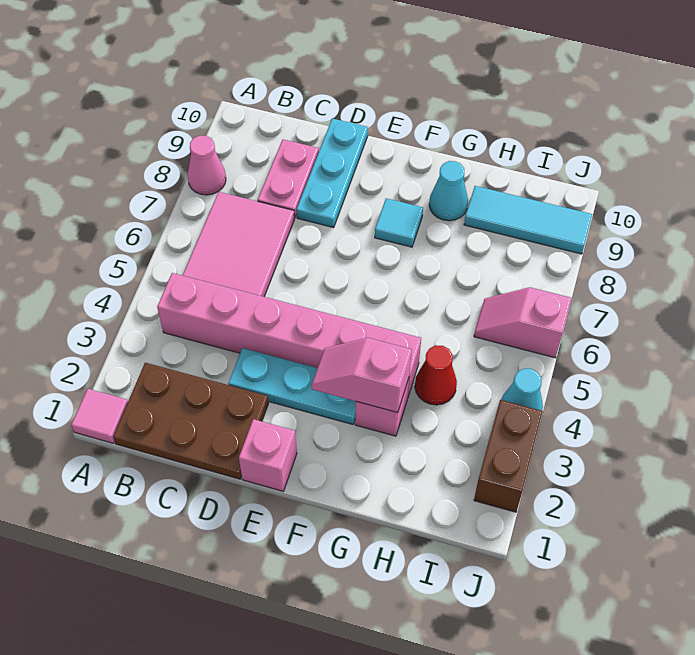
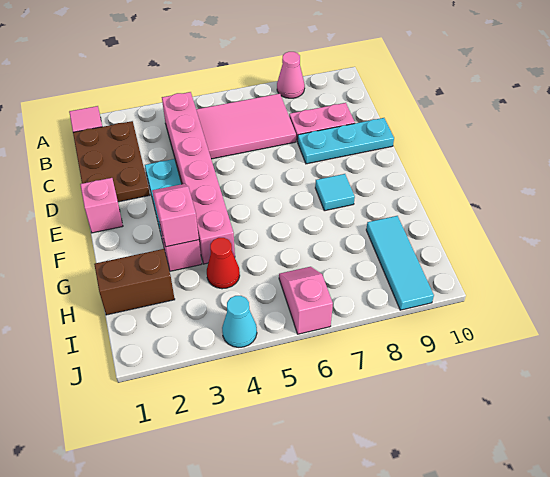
cyan 1x1 cone [429,161,468,221] -> none
brown 1x2 brick [474,400,543,512] -> brown 1x2 brick moved to [94,249,175,315]

